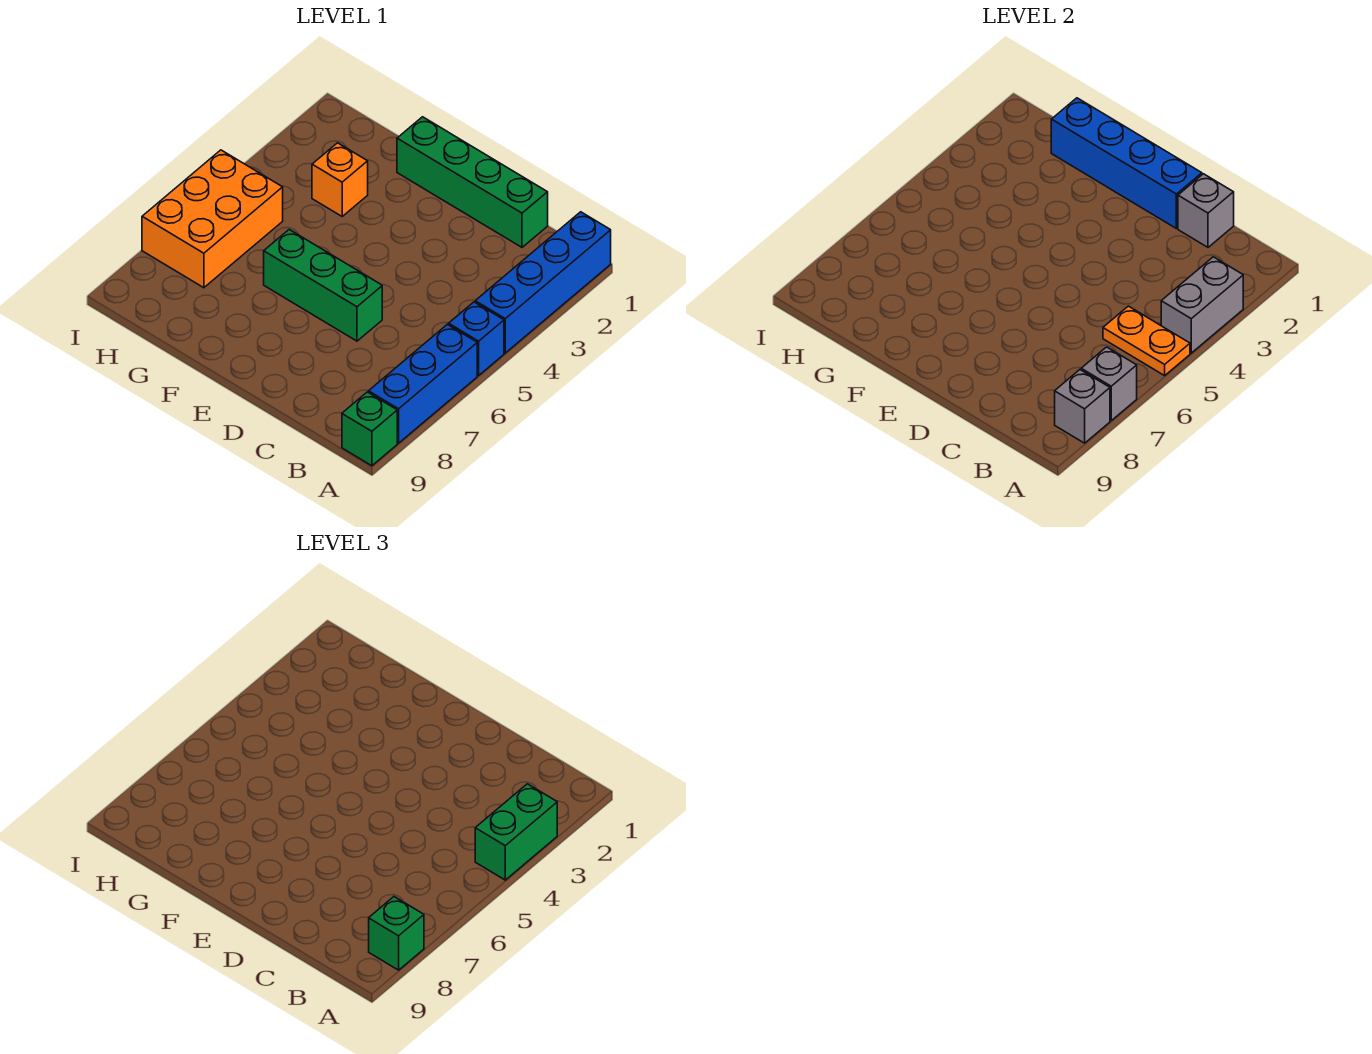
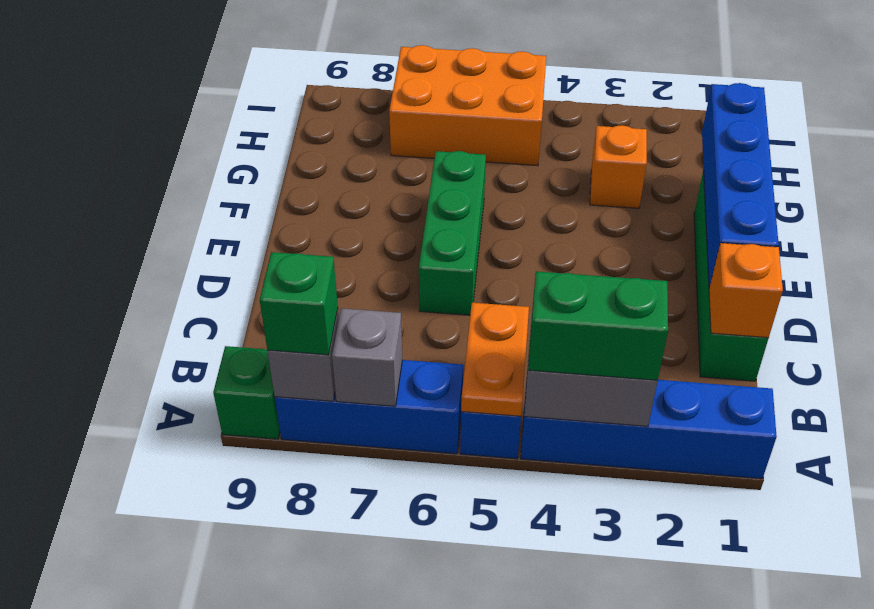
grey 1x1 brick [1178,174,1234,247] -> orange 1x1 brick [709,243,783,338]

